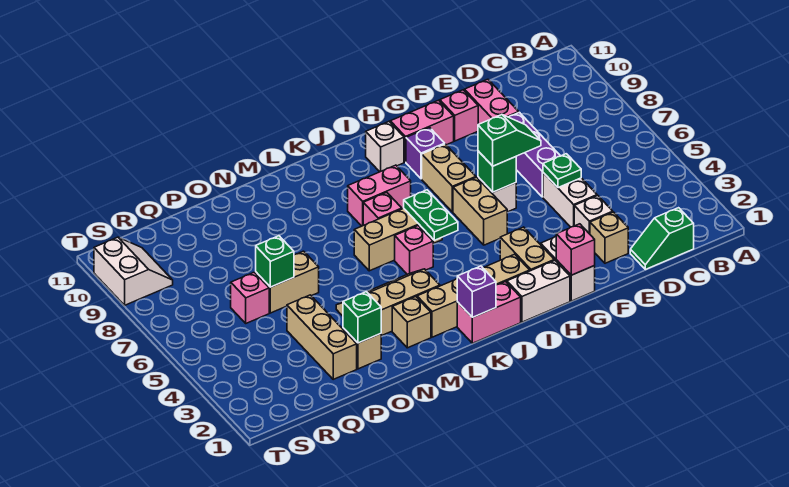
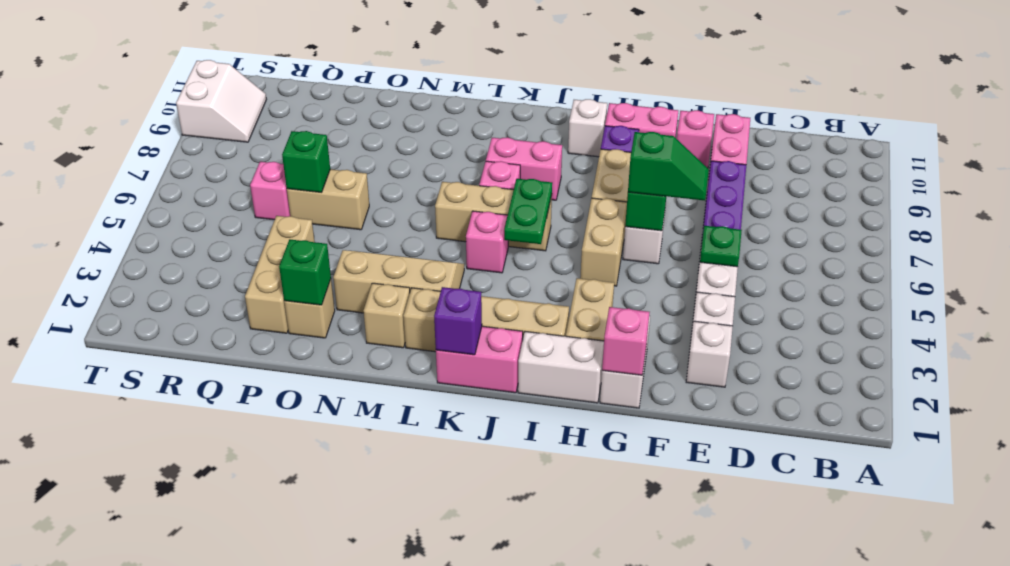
green 1x2 slope [630,208,694,269] -> none
tan 1x1 brick [590,212,628,263] -> white 1x1 brick [686,321,733,387]

